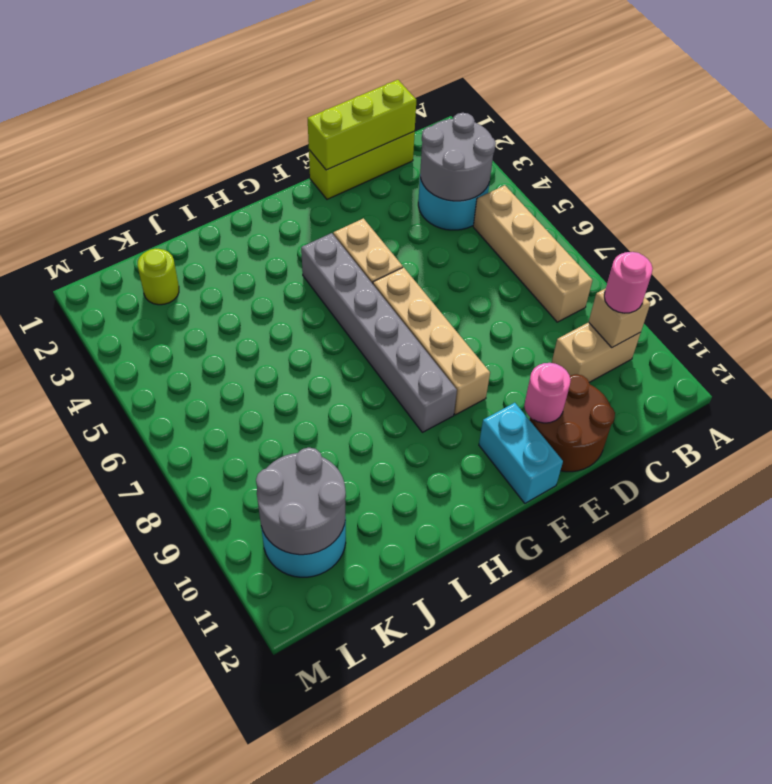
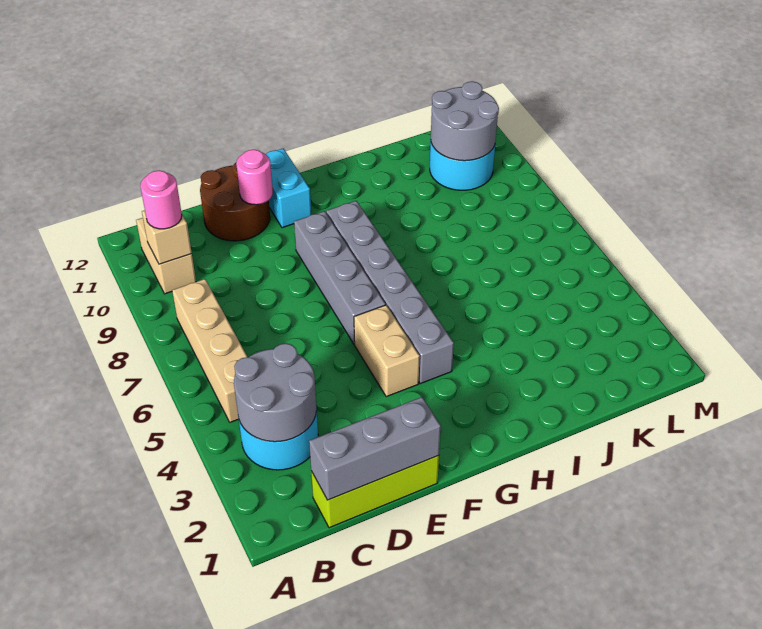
tan 1x2 brick [552,322,641,382] -> tan 1x2 brick turned to [136,218,196,294]
lime 1x3 brick [308,80,416,170] -> grey 1x3 brick [309,397,441,500]
tan 1x4 brick [373,267,490,415] -> grey 1x4 brick [294,211,386,344]
lime 1x1 round brick [138,249,179,305] -> none

